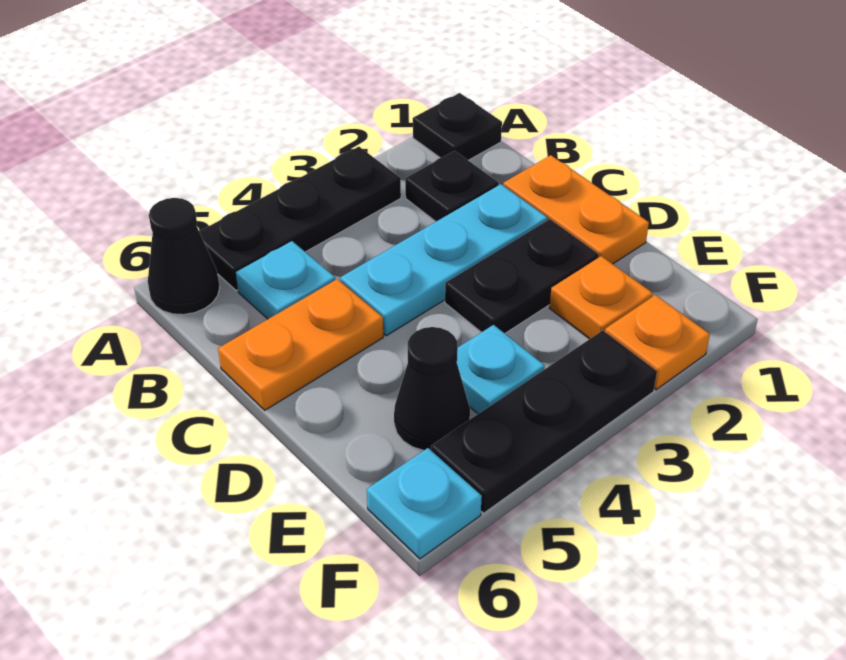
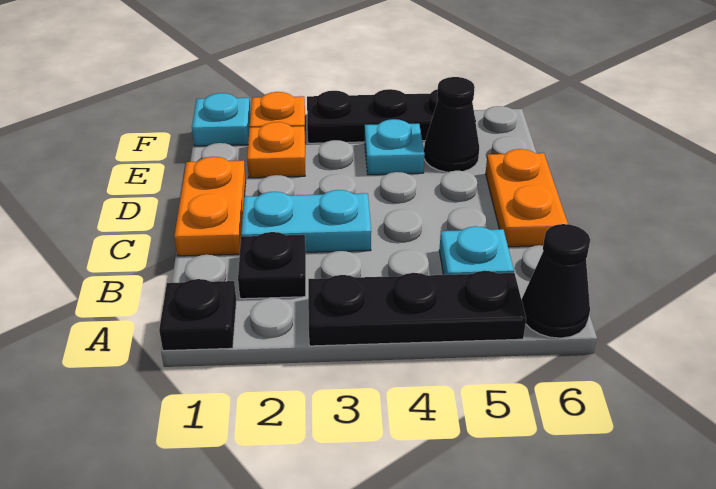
cyan 1x3 plate [340,184,547,336] -> cyan 1x2 plate [241,190,371,252]
orange 1x2 plate [218,279,383,410] -> orange 1x2 plate turned to [486,149,568,247]
black 1x2 plate [445,219,599,333] -> none
cyan 1x1 plate [367,448,482,559] -> cyan 1x1 plate moved to [192,93,251,146]

